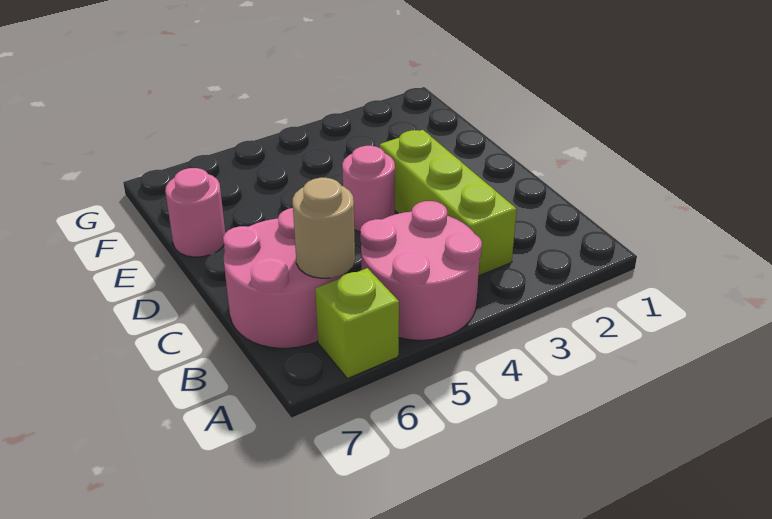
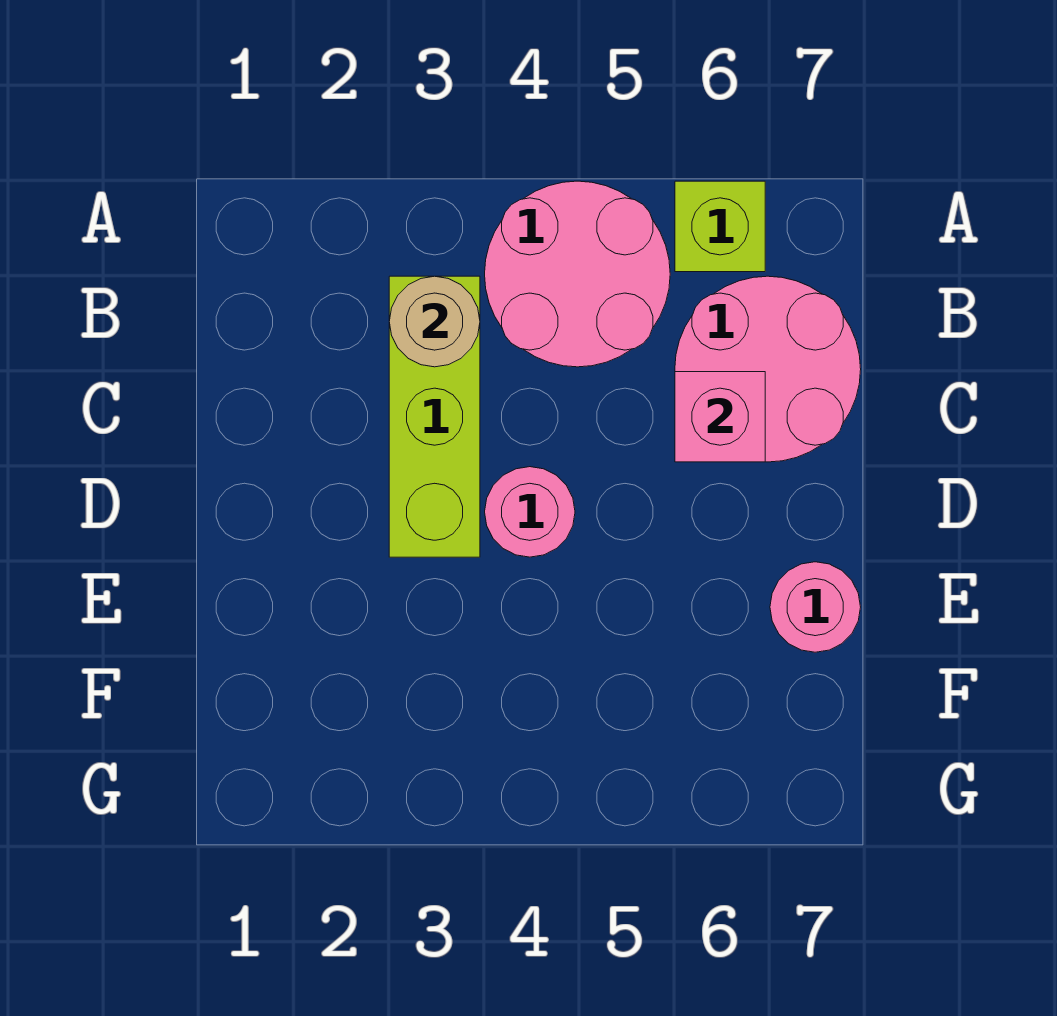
tan 1x1 round brick [293,178,355,278] -> tan 1x1 round brick moved to [389,276,480,367]
none -> pink 1x1 brick [675,372,765,462]

